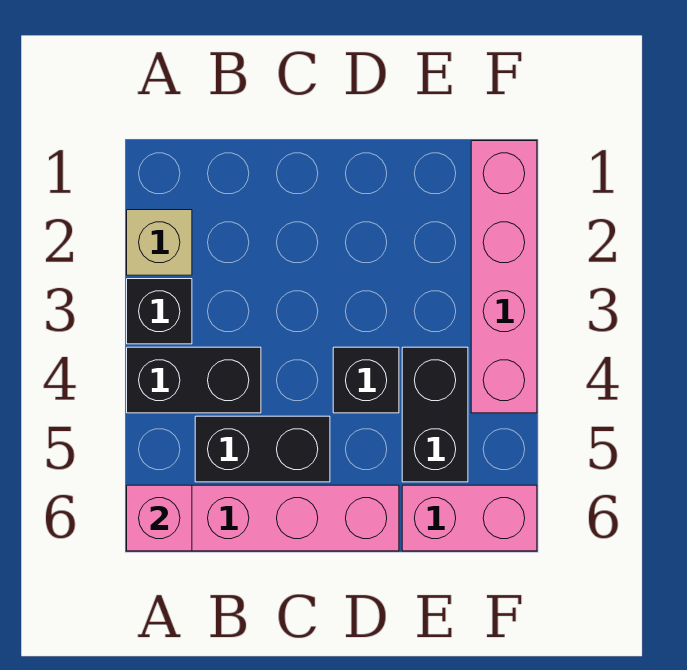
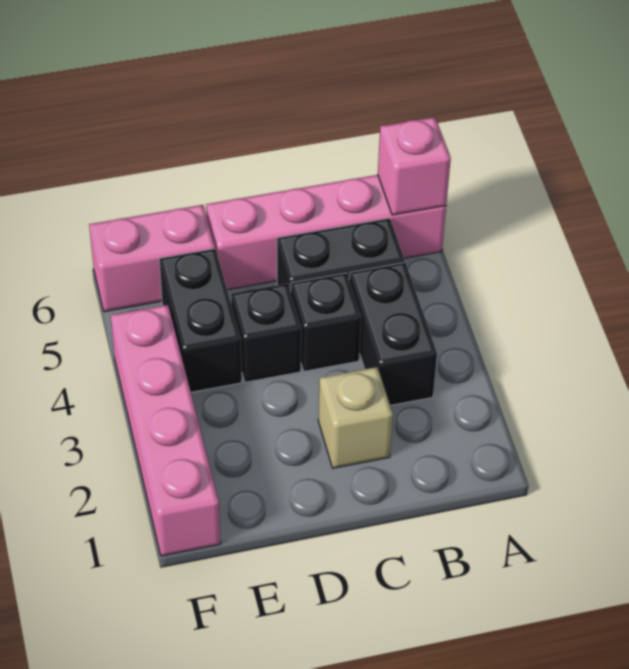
tan 1x1 brick [127,210,192,275] -> tan 1x1 brick moved to [318,367,393,468]
black 1x1 brick [127,279,192,344] -> black 1x1 brick moved to [291,273,361,371]
black 1x2 brick [127,347,261,413] -> black 1x2 brick turned to [349,263,437,405]

